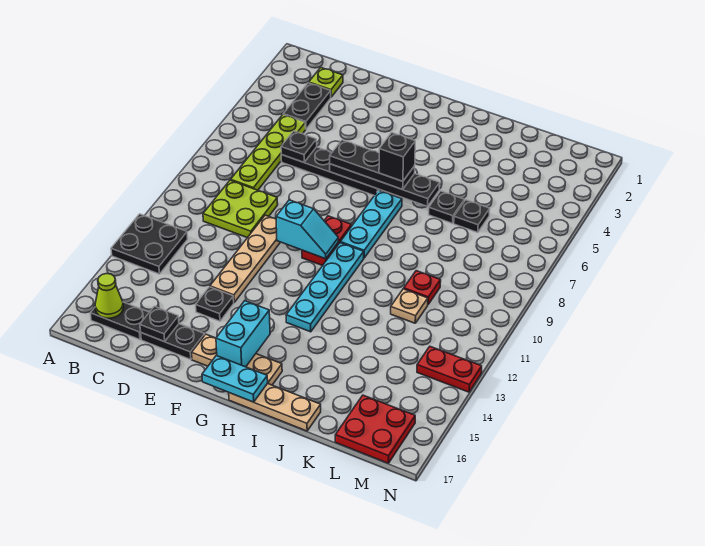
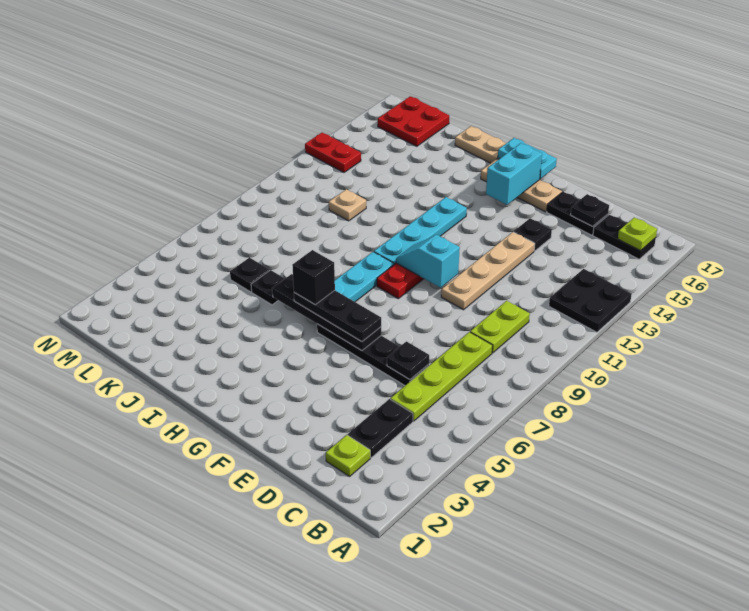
lime 1x1 cone [95,274,123,318] -> lime 1x1 plate [618,217,657,251]
lime 2x2 plate [203,180,278,238] -> lime 1x2 plate [470,301,530,353]
red 1x1 plate [404,271,441,304] -> none

